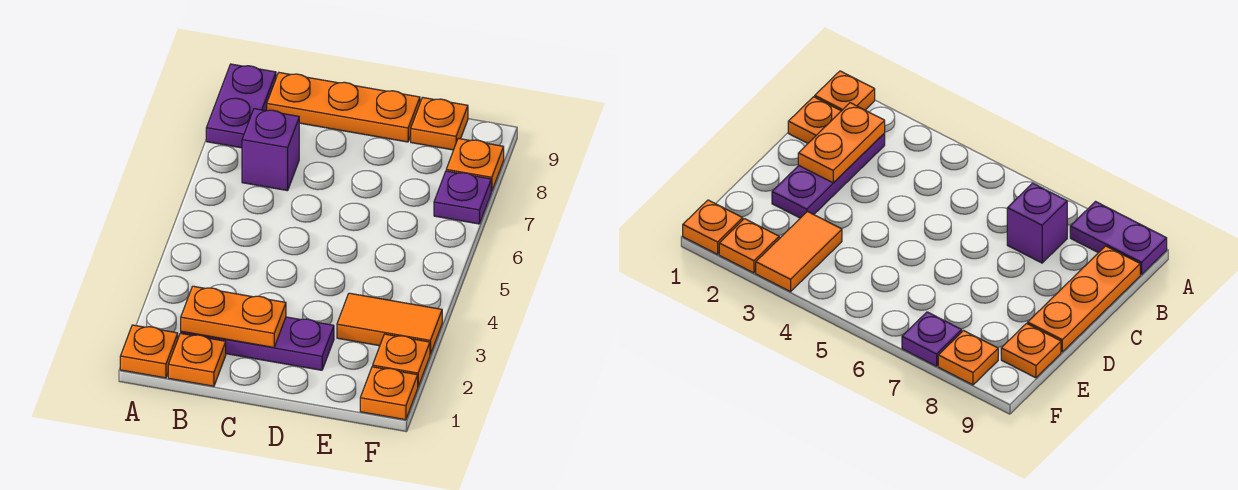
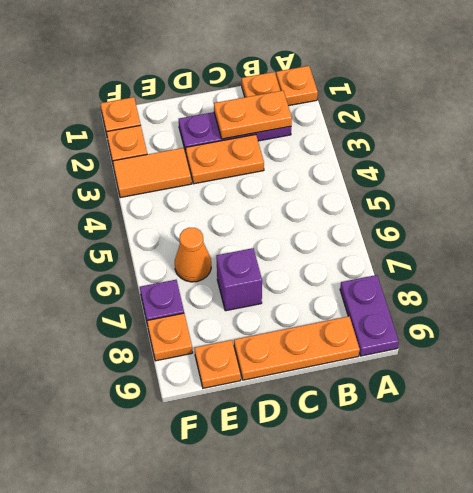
purple 1x1 brick [242,109,299,191] -> purple 1x1 brick moved to [216,248,262,311]
none -> orange 1x2 plate [186,135,264,184]
none -> orange 1x1 cone [175,228,211,282]

